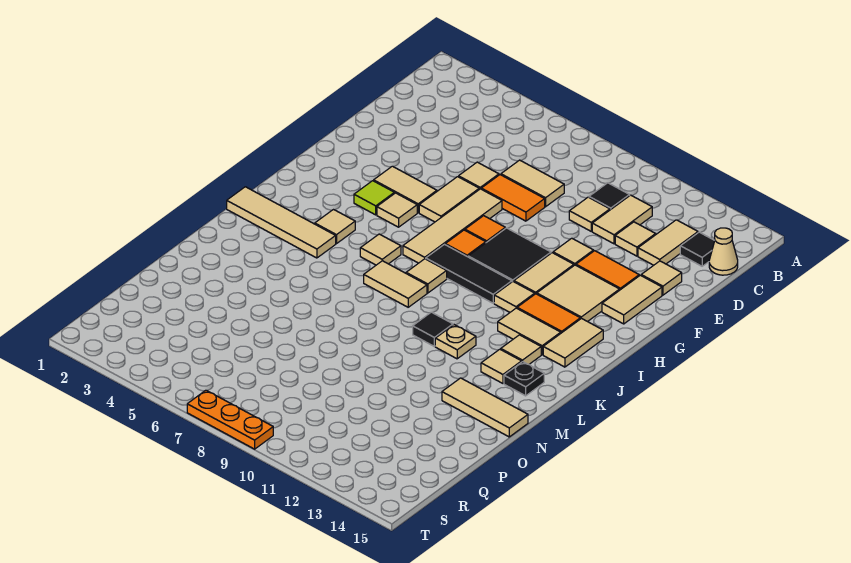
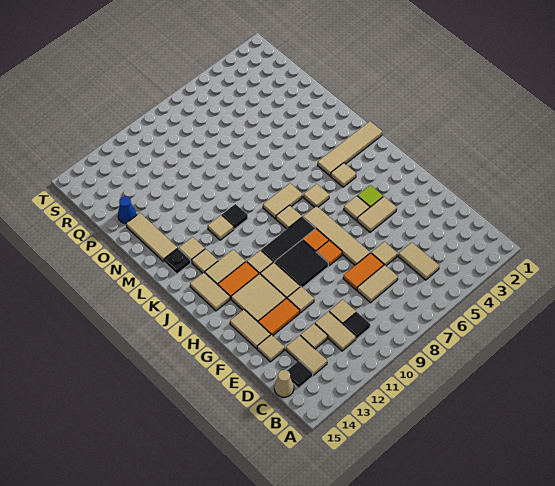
tan 1x2 tile [419,177,479,222] -> tan 1x2 tile moved to [398,242,439,280]
tan 1x1 plate [435,325,476,359] -> tan 1x1 tile [208,215,234,240]
tan 1x3 tile [442,378,528,437] -> tan 1x3 tile turned to [126,213,177,262]
none -> blue 1x1 cone [118,196,136,224]
orange 1x3 plate [187,390,273,449] -> none

